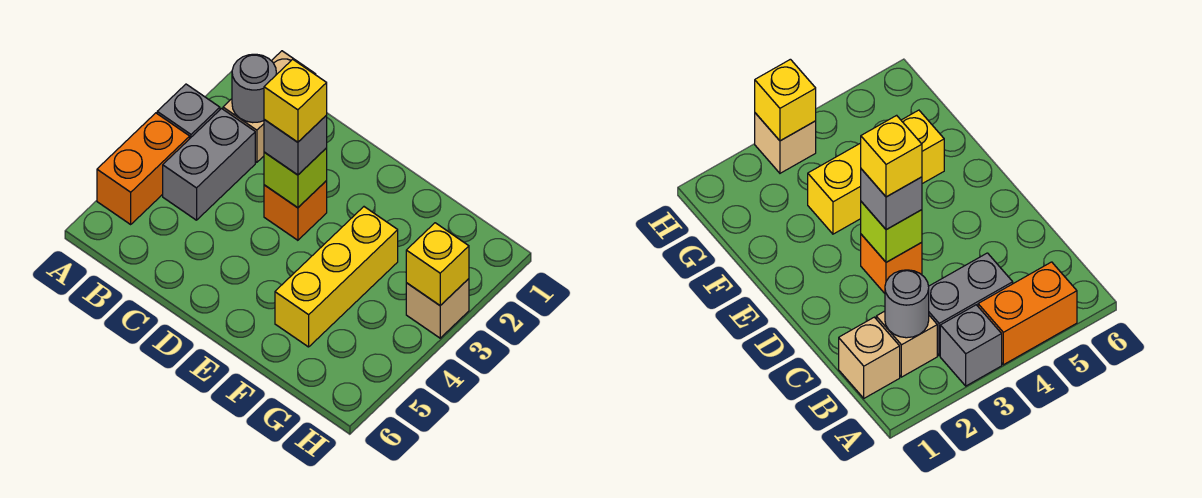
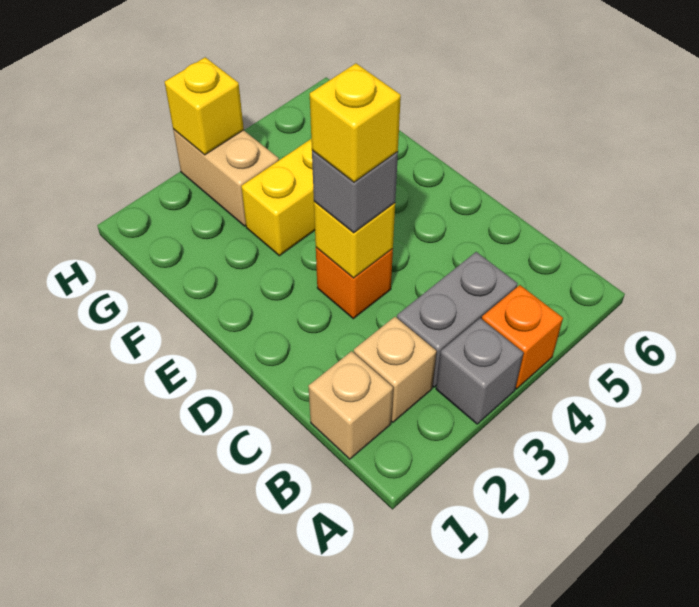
orange 1x2 brick [97,113,190,224] -> orange 1x1 brick [482,285,563,389]
grey 1x1 round brick [232,54,276,123] -> none
lime 1x1 brick [264,148,327,208] -> yellow 1x1 brick [314,202,395,278]
tan 1x1 brick [406,279,469,338] -> tan 1x2 brick [173,129,279,226]

